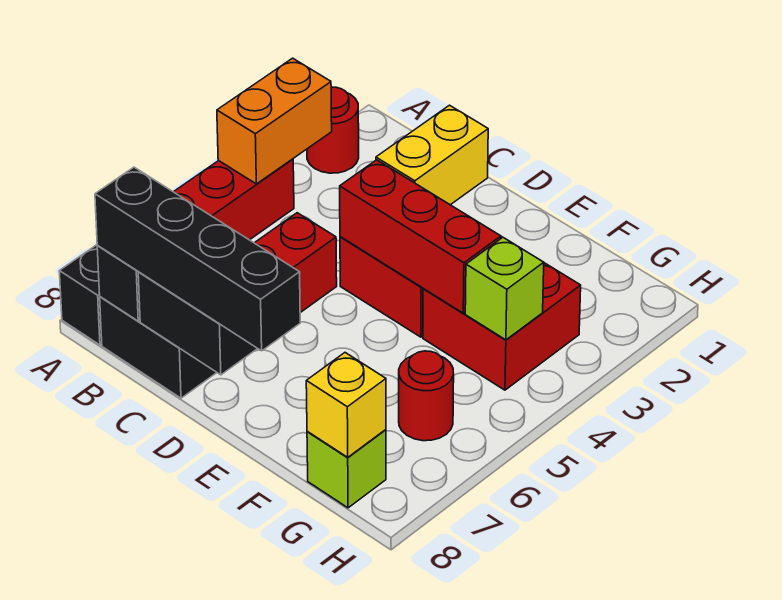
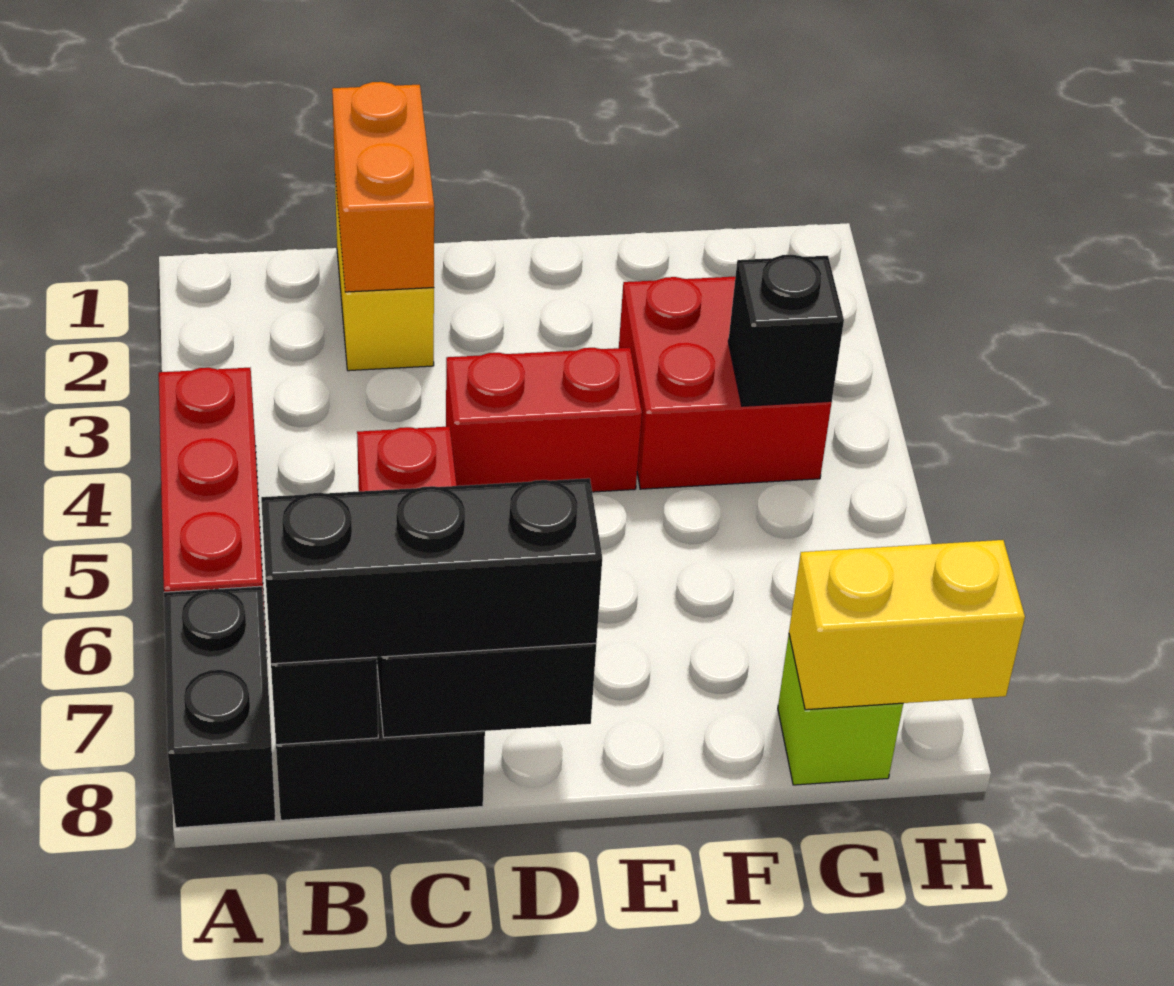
red 1x1 round brick [307,87,359,173] -> none
orange 1x2 brick [217,58,332,184] -> orange 1x2 brick moved to [332,82,434,292]
black 1x4 brick [95,167,300,351] -> black 1x3 brick [261,478,602,664]
red 1x3 brick [340,160,501,313] -> none
lime 1x1 brick [465,238,544,340] -> black 1x1 brick [728,255,844,406]
red 1x1 round brick [399,351,454,441] -> none
yellow 1x1 brick [306,353,386,457] -> yellow 1x2 brick [789,540,1025,710]

